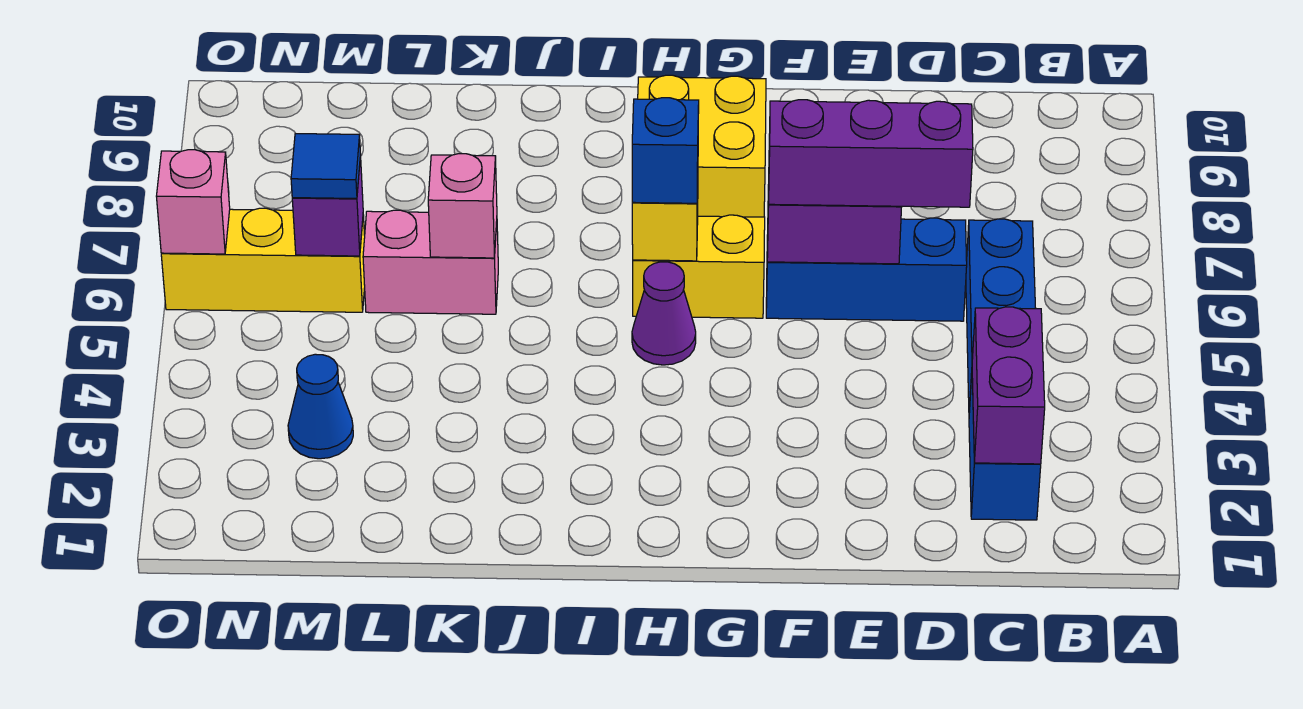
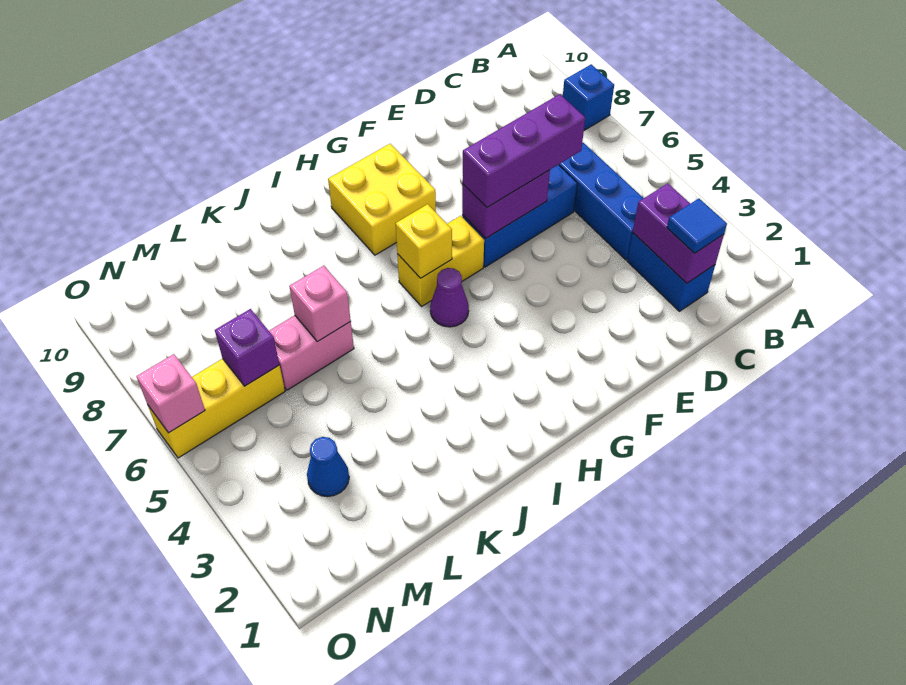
blue 1x1 brick [632,98,699,203] -> blue 1x1 brick moved to [563,64,614,130]
blue 1x1 tile [291,134,360,199] -> blue 1x1 tile moved to [667,199,727,253]

